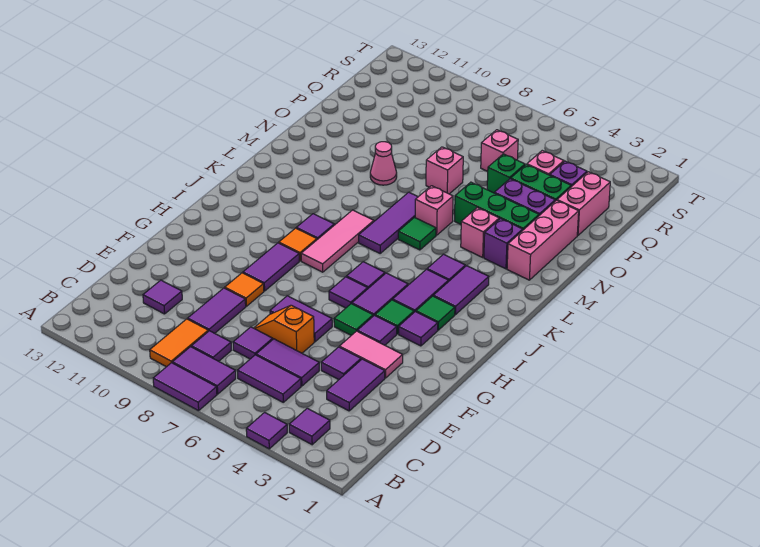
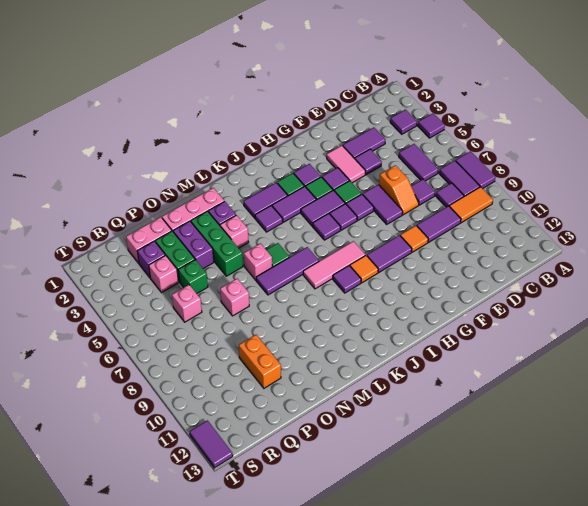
purple 1x2 tile [256,339,319,386] -> purple 1x2 tile moved to [190,420,233,468]
purple 1x1 tile [143,280,182,314] -> purple 1x1 tile moved to [346,194,374,220]
pink 1x1 cone [370,142,397,185] -> none
none -> orange 1x2 brick [239,335,281,388]

